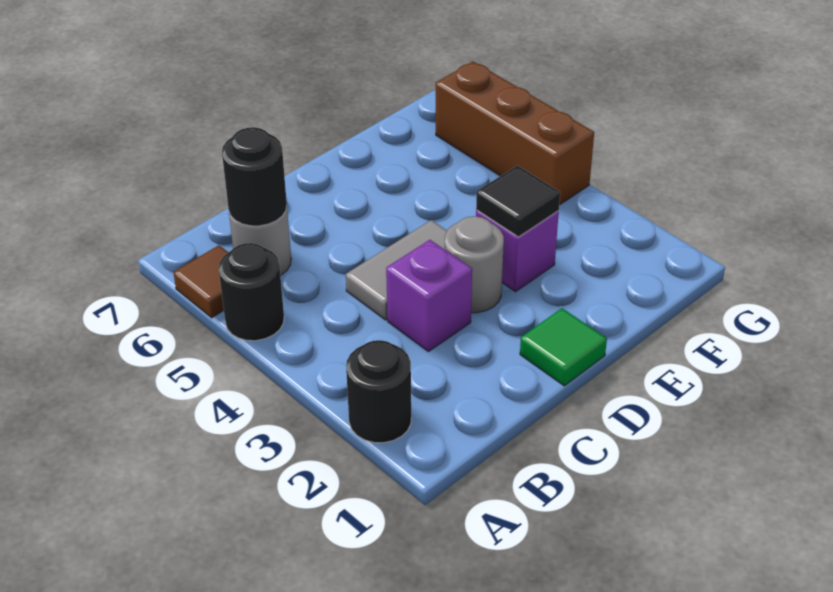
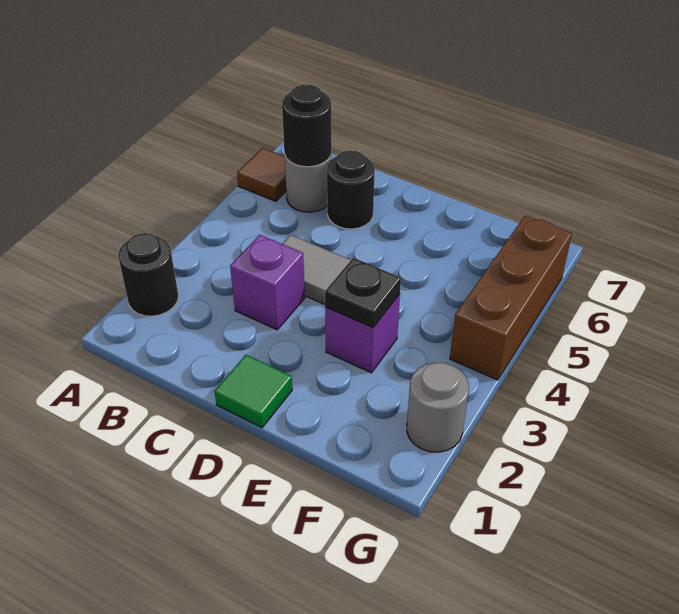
black 1x1 round brick [219,243,284,341] -> black 1x1 round brick moved to [327,150,375,229]
grey 1x1 round brick [445,216,504,313] -> grey 1x1 round brick moved to [407,362,469,452]
black 1x1 tile [476,166,560,237] -> black 1x1 plate [325,258,401,328]

